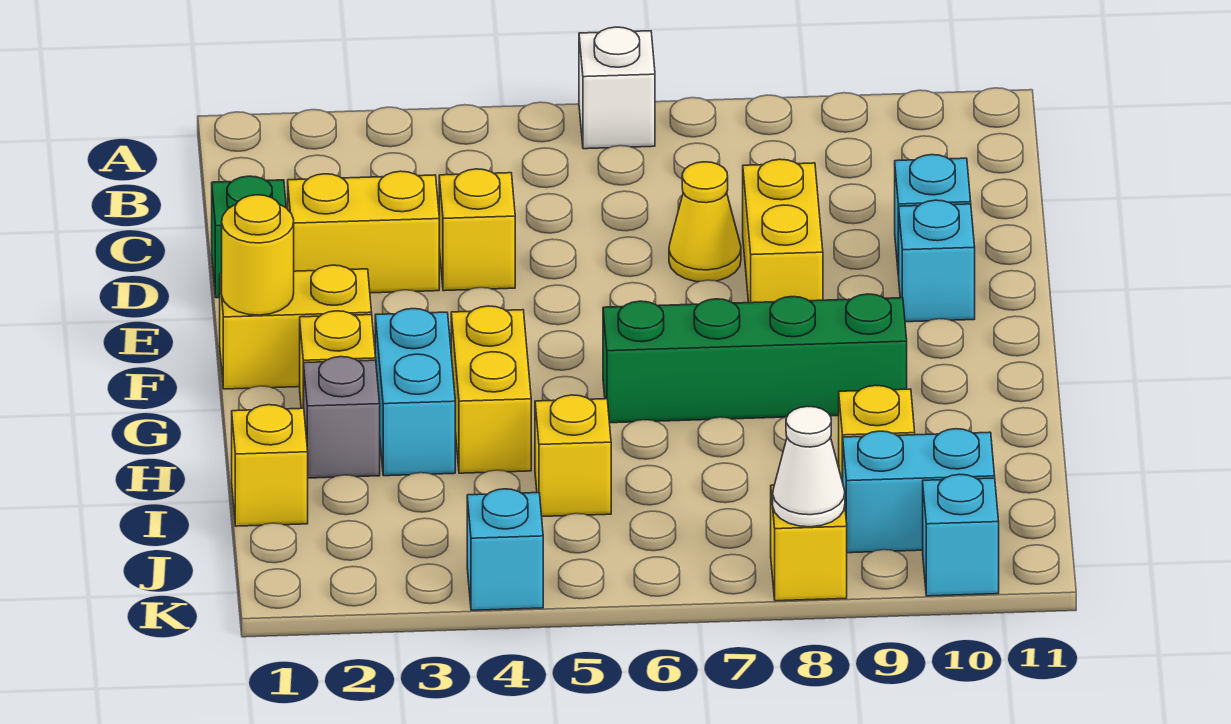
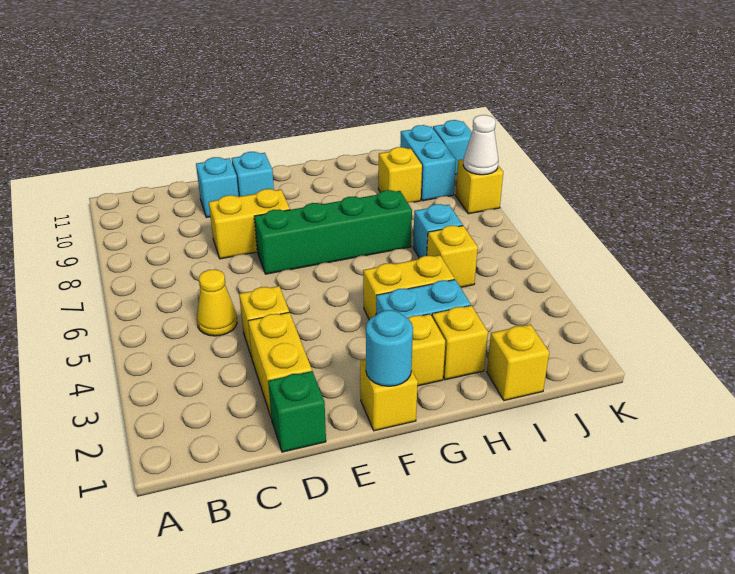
white 1x1 brick [579,27,655,149] -> none
yellow 1x1 cone [669,162,741,282] -> yellow 1x1 cone moved to [197,269,237,336]
yellow 1x2 brick [220,265,372,389] -> yellow 1x1 brick [360,359,418,431]
yellow 1x1 round brick [222,195,294,315] -> cyan 1x1 round brick [366,310,413,386]
green 1x4 brick [603,294,907,423] -> green 1x4 brick turned to [254,190,412,274]
grey 1x1 brick [304,357,380,478] -> yellow 1x1 brick [432,305,488,380]
cyan 1x1 brick [467,489,543,610] -> cyan 1x1 brick moved to [413,204,463,258]

